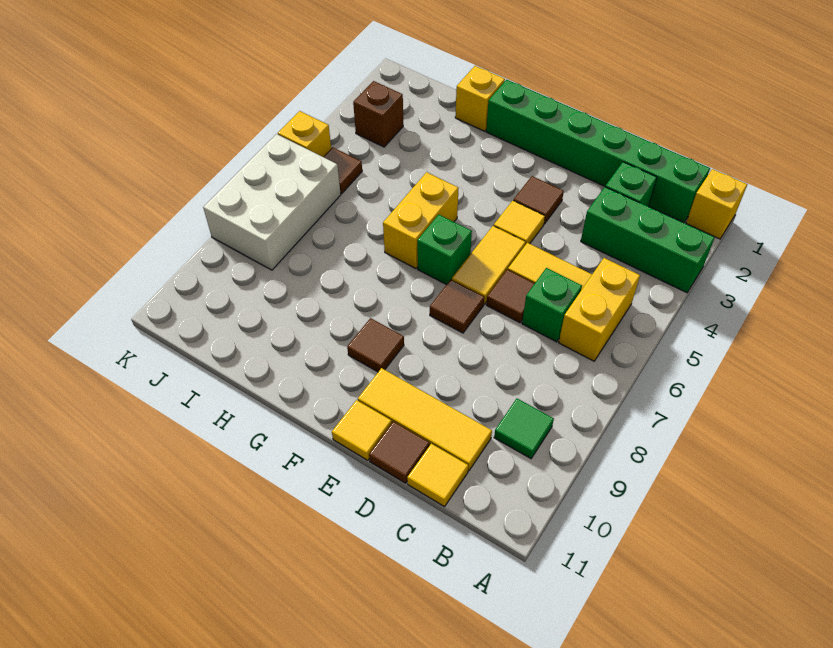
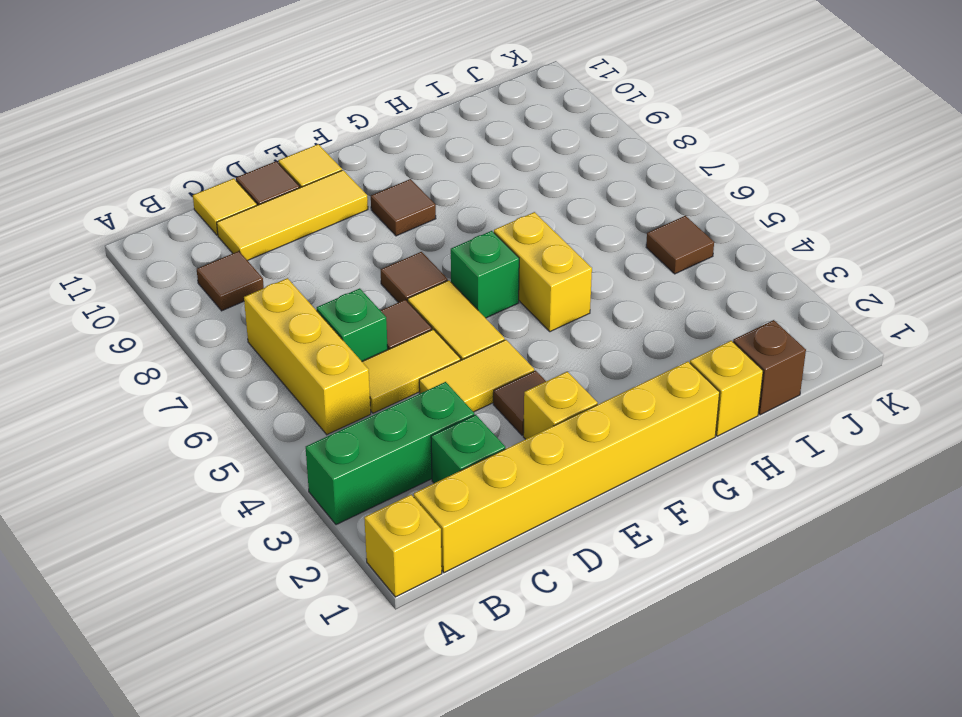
green 1x6 brick [486,80,710,223] -> yellow 1x6 brick [414,362,720,573]
yellow 1x2 brick [559,258,640,361] -> yellow 1x3 brick [244,278,371,435]
green 1x1 tile [494,399,554,458] -> brown 1x1 tile [197,251,264,311]
yellow 1x1 tile [494,201,545,245] -> yellow 1x2 tile [419,340,534,412]
brown 1x1 brick [353,81,403,147] -> brown 1x1 brick moved to [733,320,806,415]
white 2x3 brick [203,134,341,270] -> none
yellow 1x1 brick [278,111,331,157] -> yellow 1x1 brick moved to [523,372,598,439]

